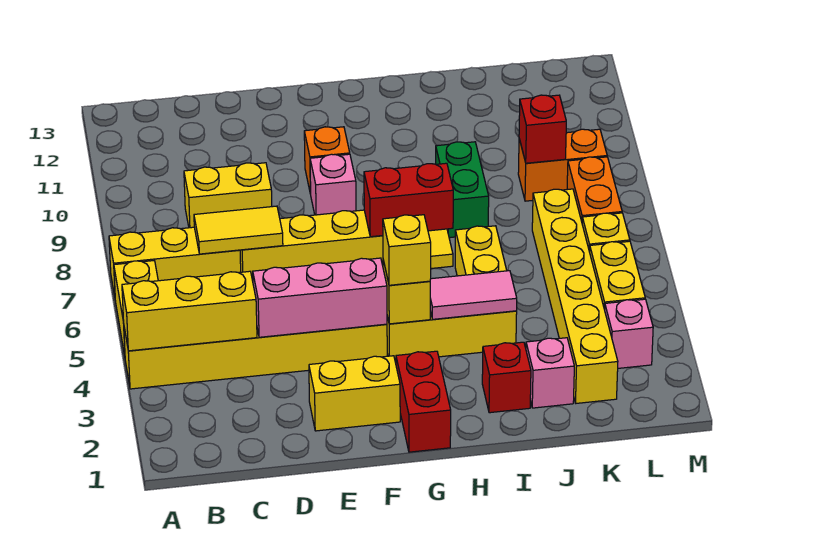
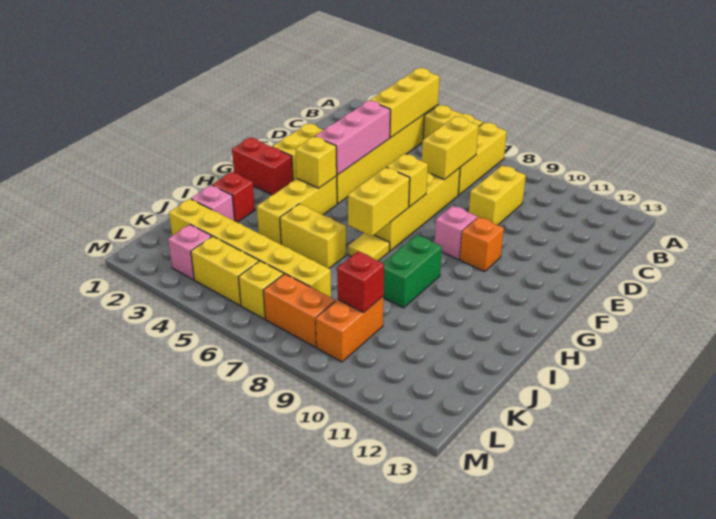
yellow 1x2 tile [194,206,283,254] -> yellow 1x2 brick [422,116,479,180]
yellow 1x1 brick [383,215,431,285] -> yellow 1x1 brick moved to [387,154,428,207]
red 1x2 brick [364,163,453,237] -> yellow 1x2 brick [348,167,410,236]
pink 1x2 tile [430,271,517,319] -> none
green 1x2 brick [436,142,489,238] -> green 1x2 brick turned to [383,235,442,308]

